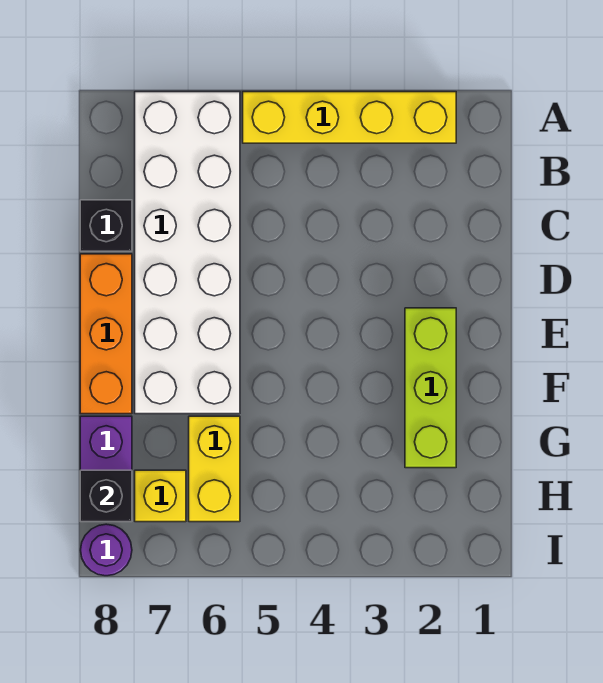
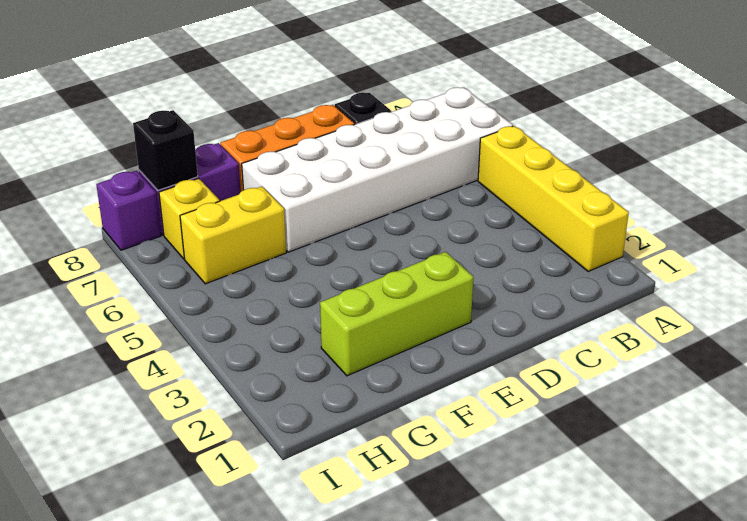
purple 1x1 round brick [81,524,132,576] -> purple 1x1 brick [96,171,161,250]

